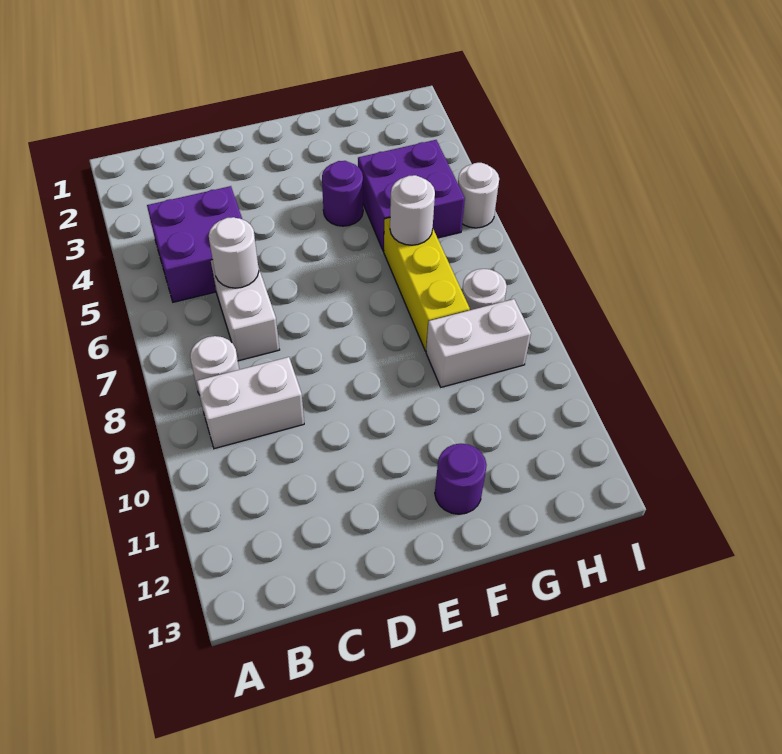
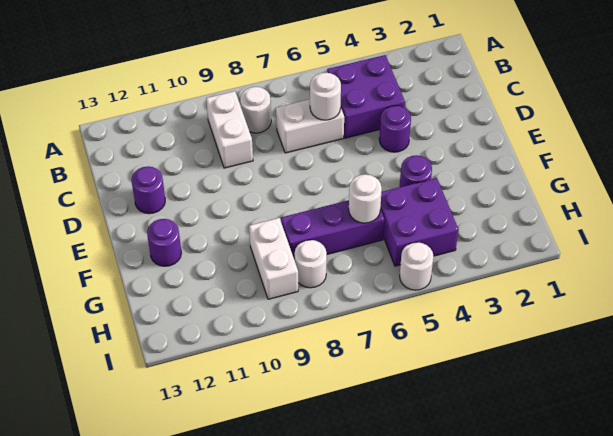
none -> purple 1x1 round brick [379,106,411,152]
none -> purple 1x1 round brick [131,166,165,214]
yellow 1x3 brick [384,218,470,351] -> purple 1x3 brick [281,200,384,260]

